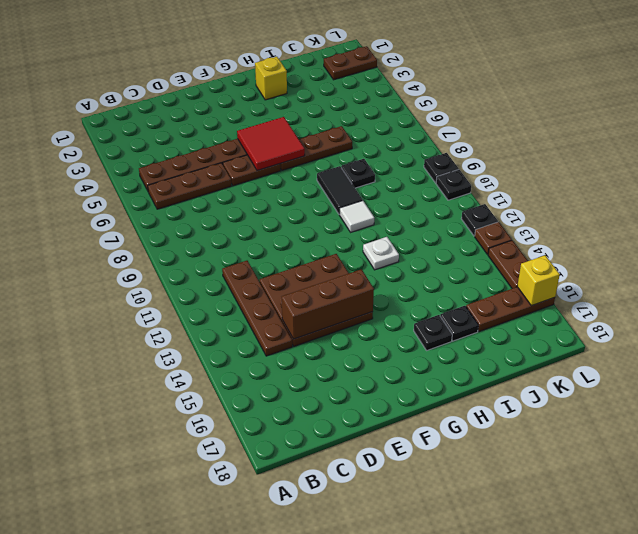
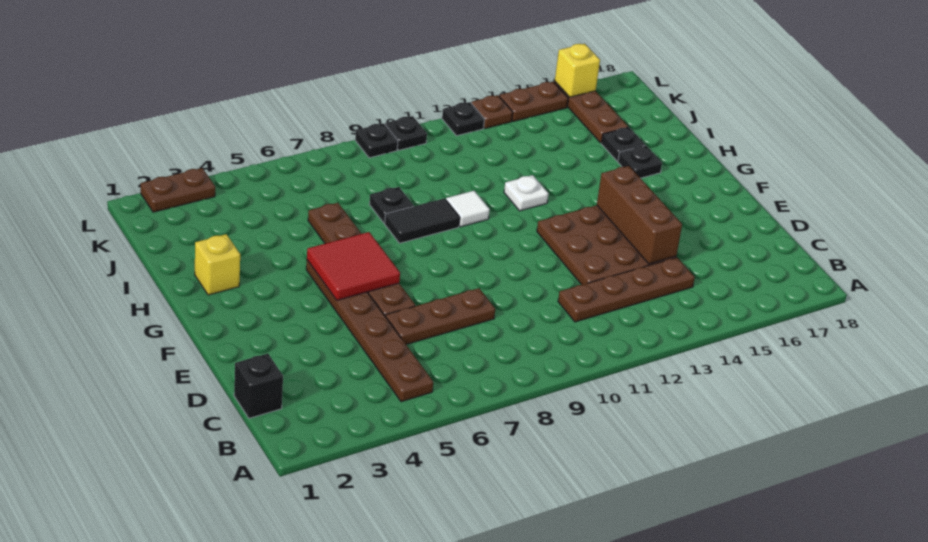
brown 1x3 plate [148,163,231,209] -> brown 1x3 plate turned to [386,288,495,344]
none -> black 1x1 brick [234,354,283,418]
brown 1x2 plate [324,46,377,80] -> brown 1x2 plate turned to [141,168,215,212]

